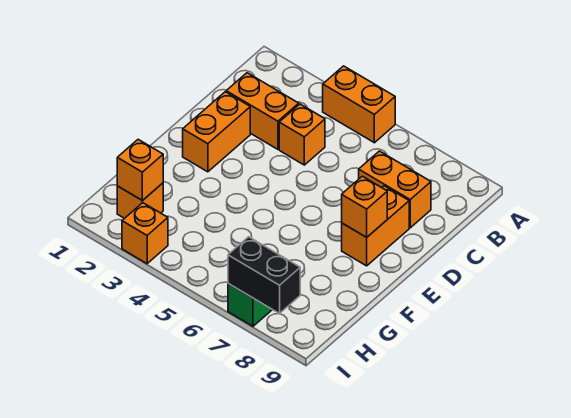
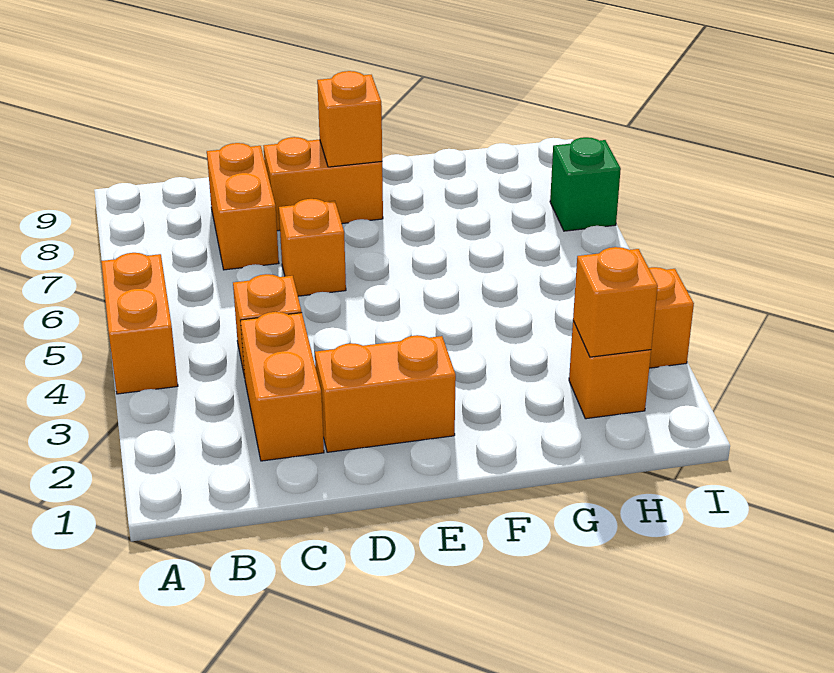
none -> orange 1x1 brick [279,199,346,296]
black 1x2 brick [228,237,300,313] -> none

